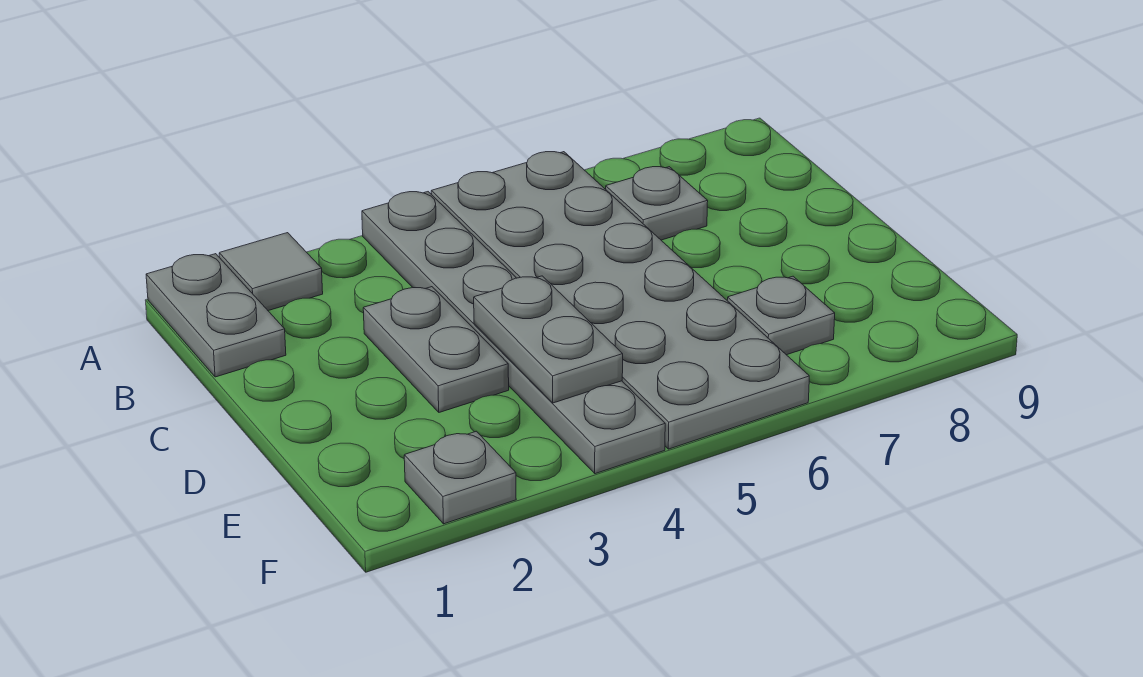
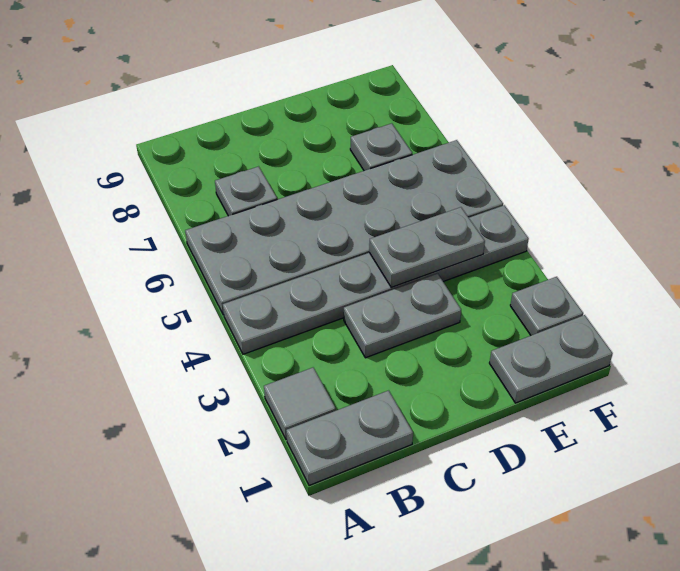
none -> grey 1x2 plate [490,315,613,403]

